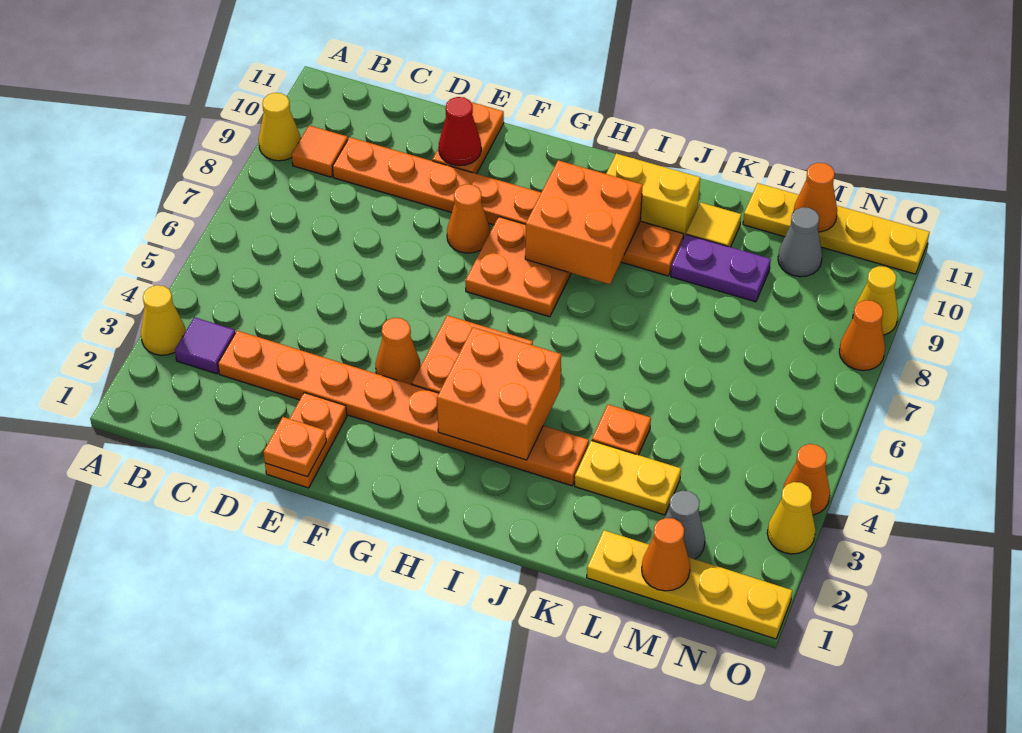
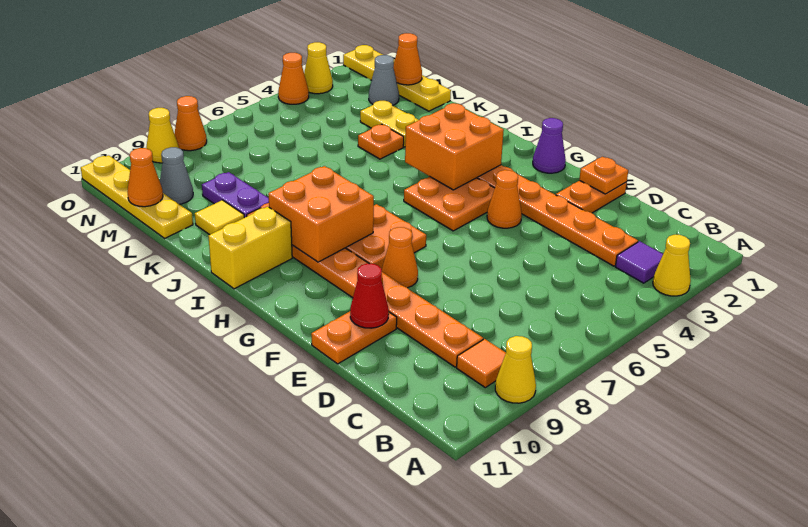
none -> purple 1x1 cone [533,118,566,173]
yellow 1x2 brick [606,154,700,239] -> yellow 1x2 brick turned to [208,207,292,289]

